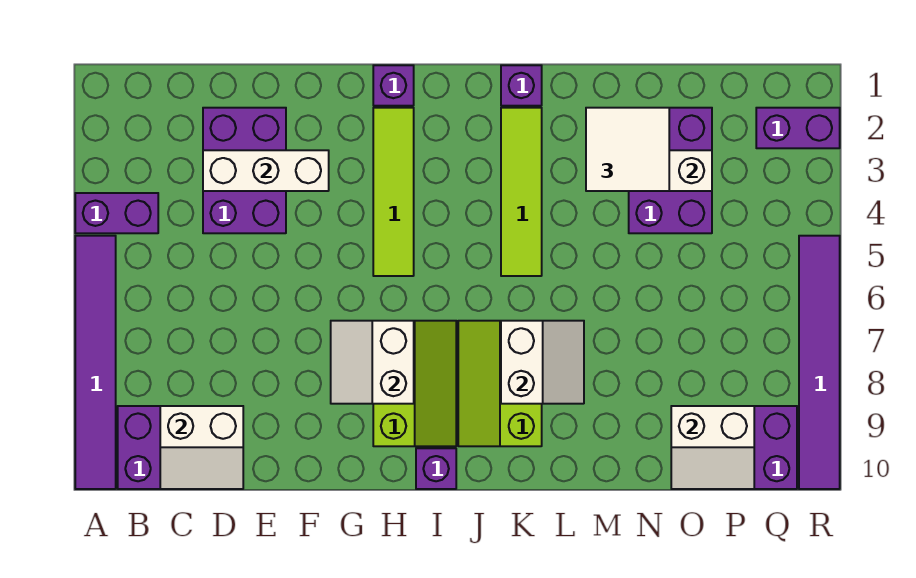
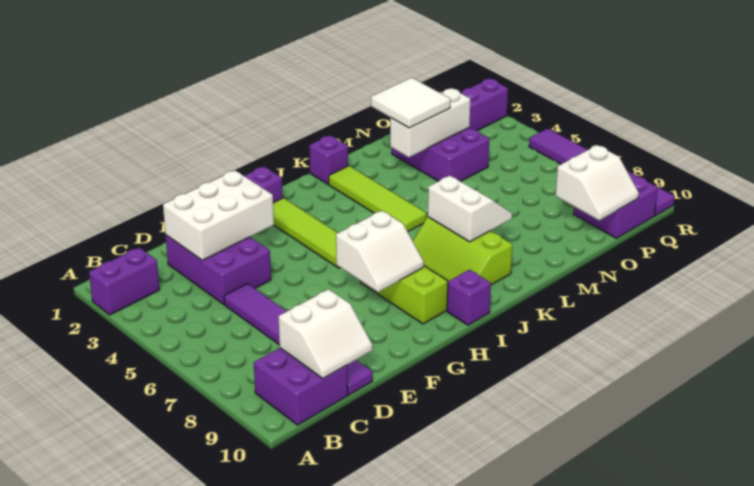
purple 1x2 brick [75,193,158,233] -> purple 1x2 brick moved to [89,248,160,315]
purple 1x6 tile [75,236,116,489] -> purple 1x6 tile moved to [224,284,372,395]
white 1x3 brick [203,150,329,191] -> white 2x3 brick [163,171,274,260]
white 2x2 slope [331,321,414,404] -> white 2x2 slope turned to [336,211,424,292]

